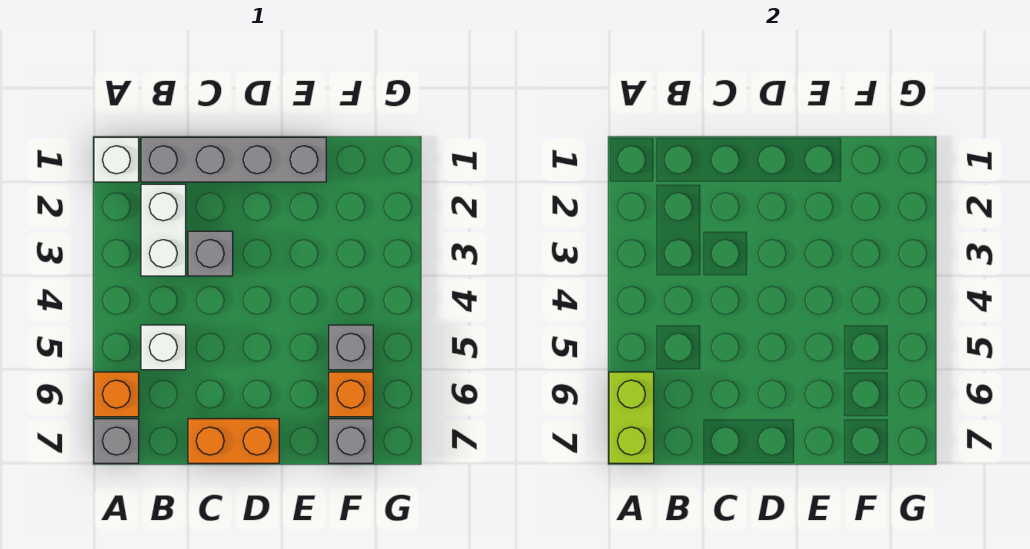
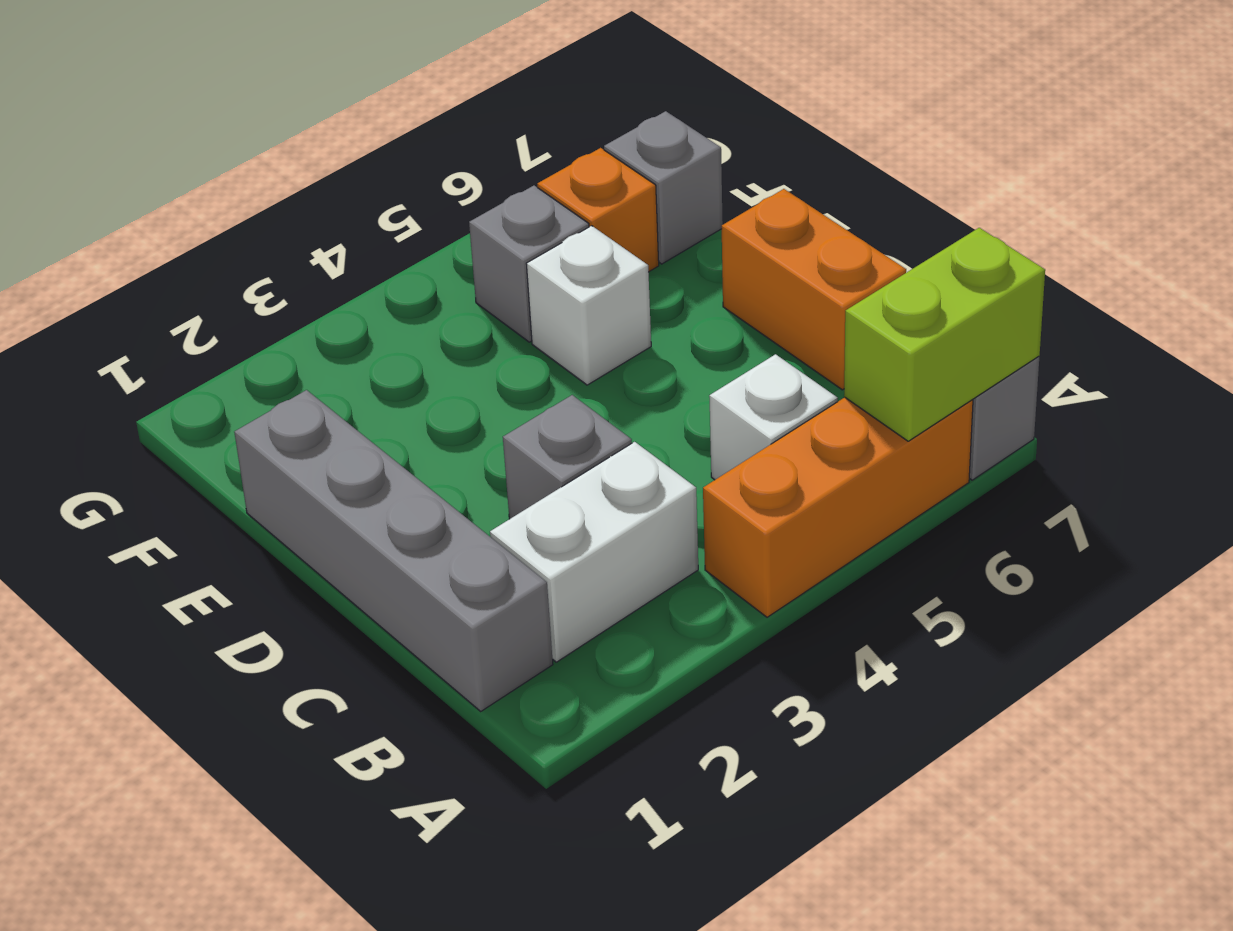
white 1x1 brick [94,137,139,182] -> white 1x1 brick moved to [526,226,651,385]
orange 1x1 brick [94,372,139,417] -> orange 1x3 brick [703,397,973,617]

